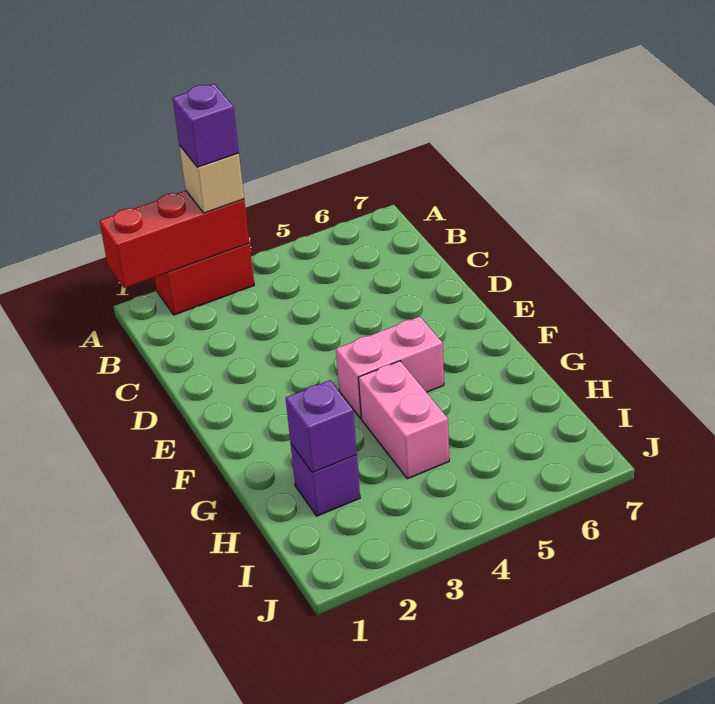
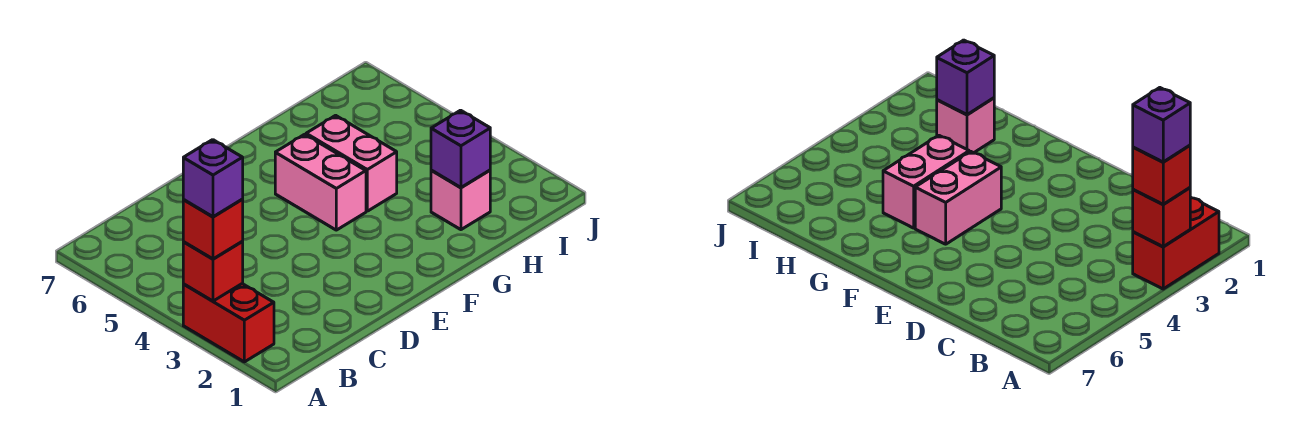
red 1x3 brick [100,191,249,288] -> red 1x1 brick [183,242,243,301]
tan 1x1 brick [179,145,244,213] -> red 1x1 brick [183,200,243,259]
pink 1x2 brick [358,361,449,479] -> pink 1x2 brick turned to [306,115,397,211]
purple 1x1 brick [291,444,360,516] -> pink 1x1 brick [431,170,490,230]

